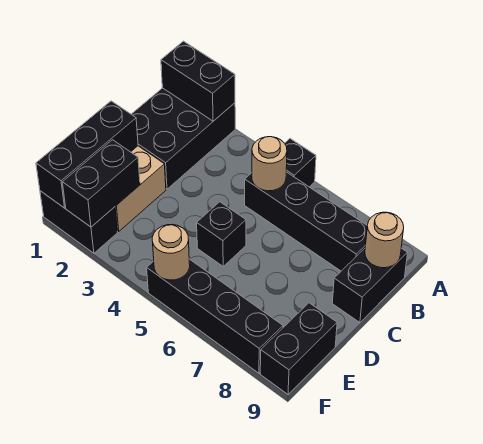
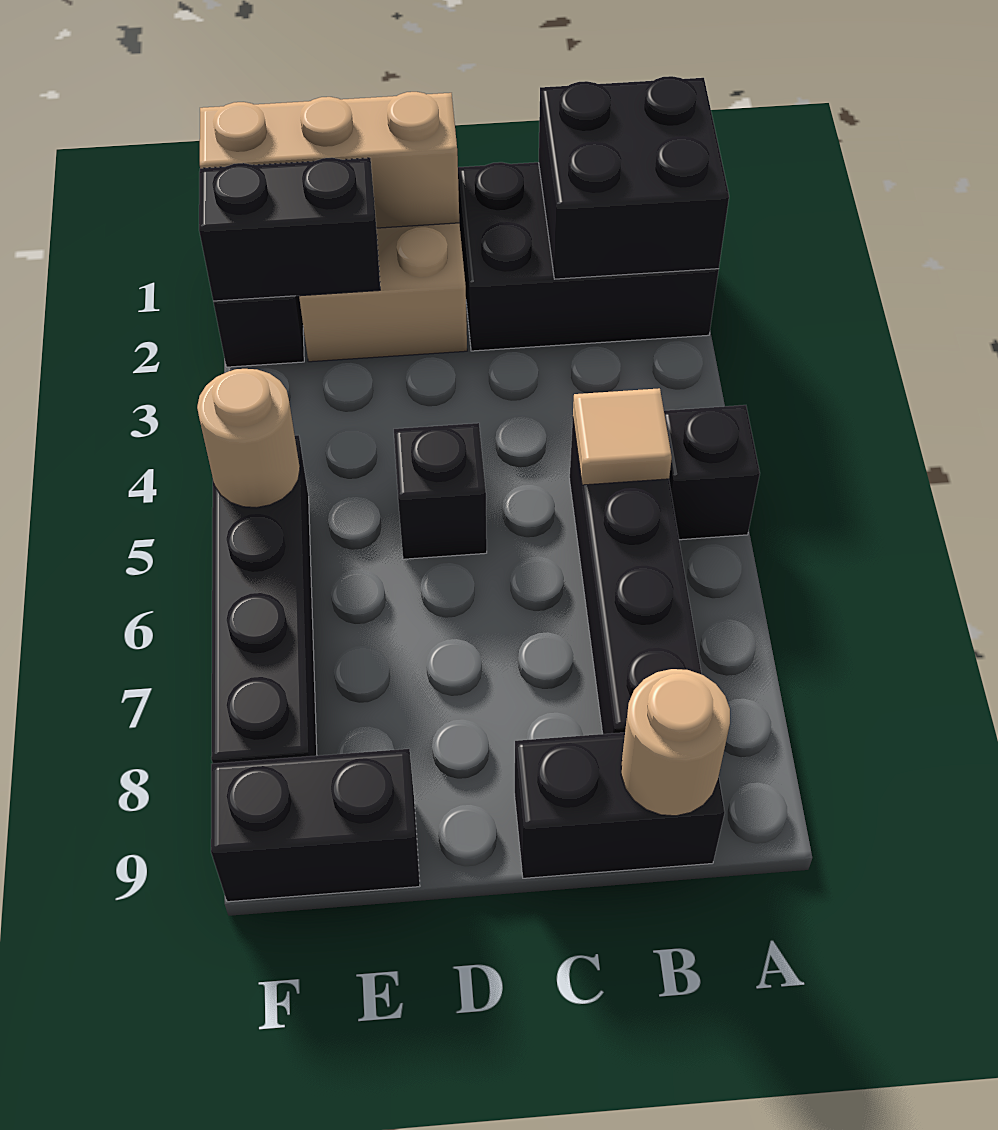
black 1x2 brick [161,41,235,121] -> black 2x2 brick [539,76,729,279]
tan 1x1 round brick [252,137,287,191] -> tan 1x1 tile [573,388,672,485]
black 1x3 brick [36,101,138,208] -> tan 1x3 brick [200,92,459,228]

